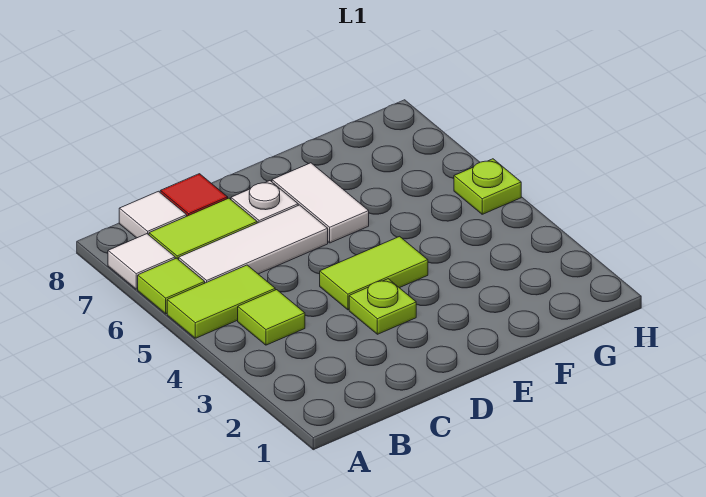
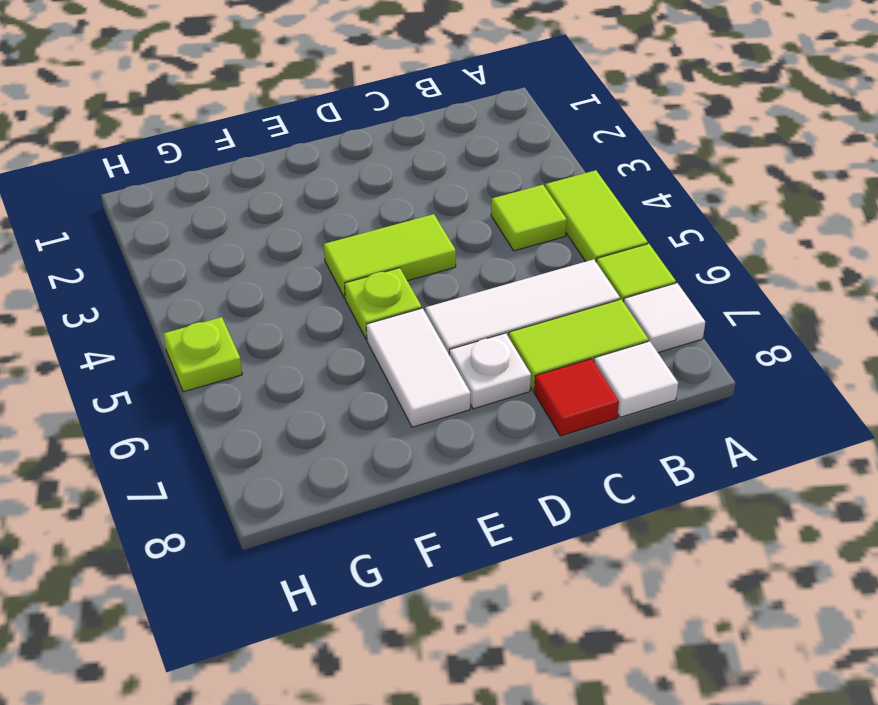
lime 1x2 tile [167,265,275,338] -> lime 1x2 tile turned to [545,170,648,261]
lime 1x1 plate [349,279,416,334] -> lime 1x1 plate moved to [345,268,422,339]

